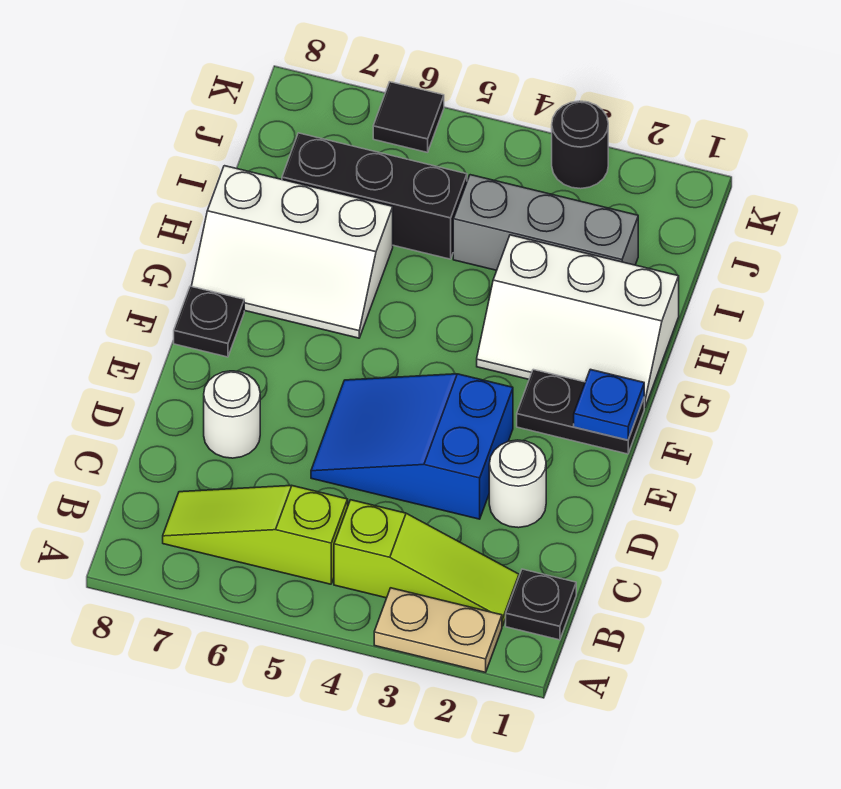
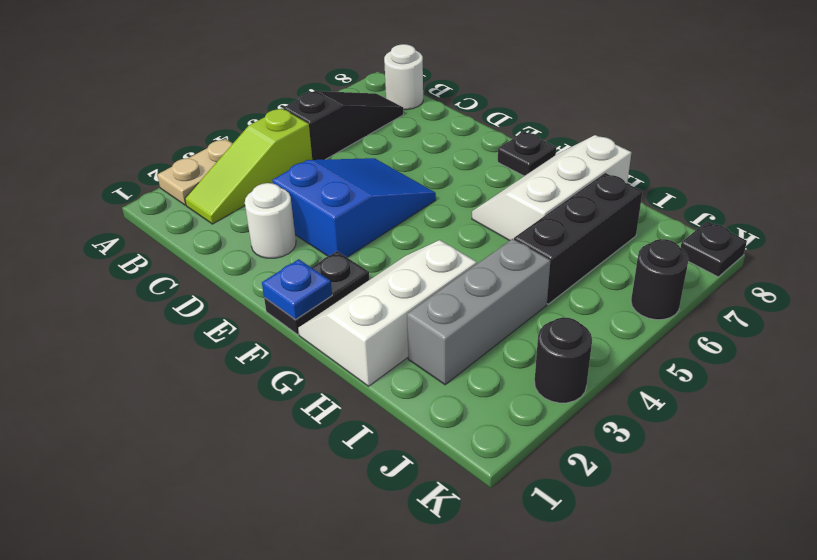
black 1x1 plate [506,569,576,640] -> black 1x1 plate moved to [681,221,747,277]
lime 1x3 slope [163,486,348,584] -> black 1x3 slope [283,91,403,160]
white 1x1 round brick [204,371,260,458] -> white 1x1 round brick moved to [384,44,423,110]
black 1x1 tile [373,82,444,152] -> black 1x1 round brick [631,239,689,320]

